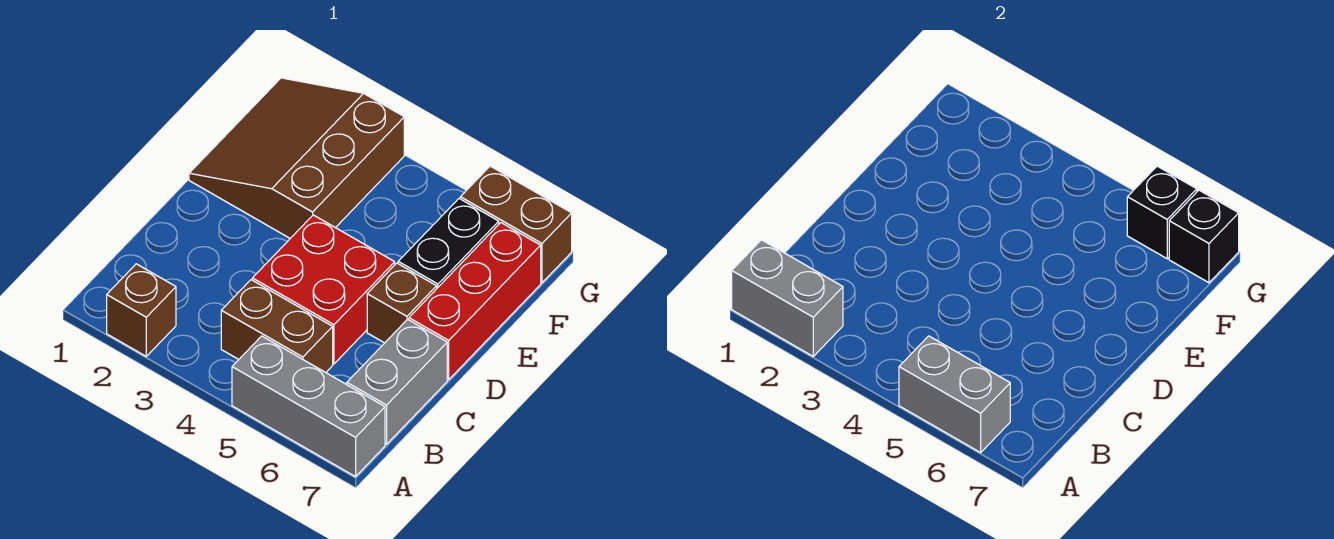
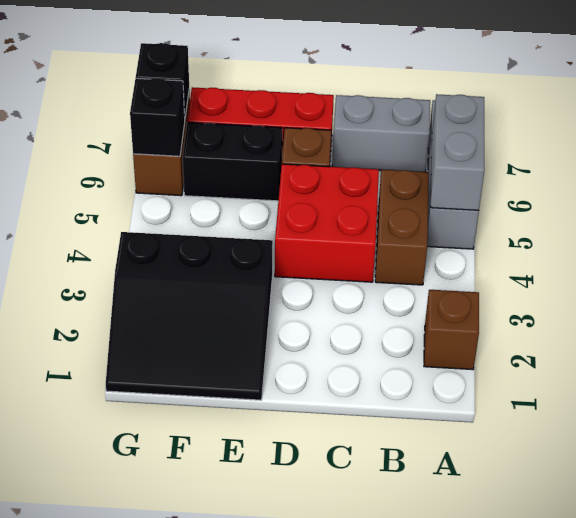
grey 1x2 brick [732,240,843,356] -> none
brown 3x3 slope [189,78,404,238] -> black 3x3 slope [106,232,273,400]

